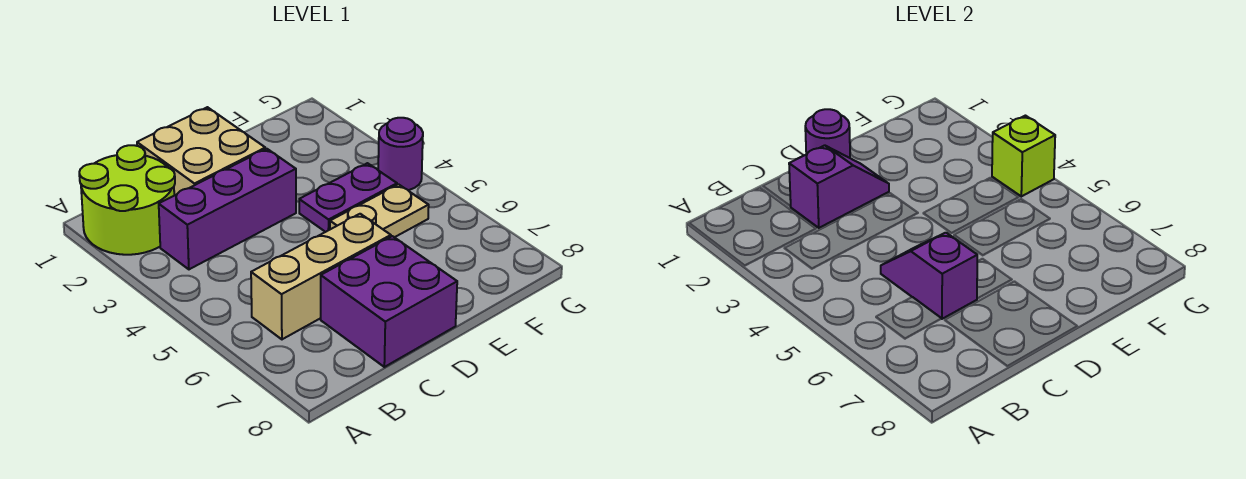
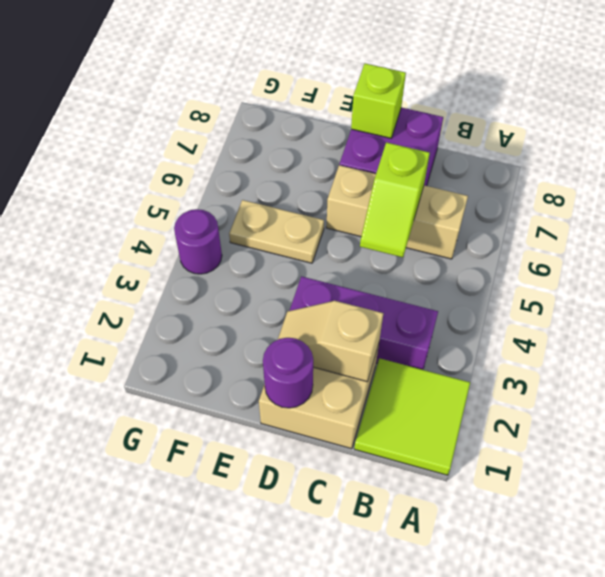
lime 2x2 round brick [79,145,175,255] -> lime 2x2 tile [354,358,470,475]
purple 1x2 slope [789,145,889,228] -> tan 1x2 slope [278,301,383,382]
purple 1x2 slope [881,233,977,319] -> lime 1x2 slope [360,142,430,257]
purple 1x2 plate [299,163,397,232] -> none
lime 1x1 brick [992,116,1055,196] -> lime 1x1 brick moved to [351,64,406,138]

